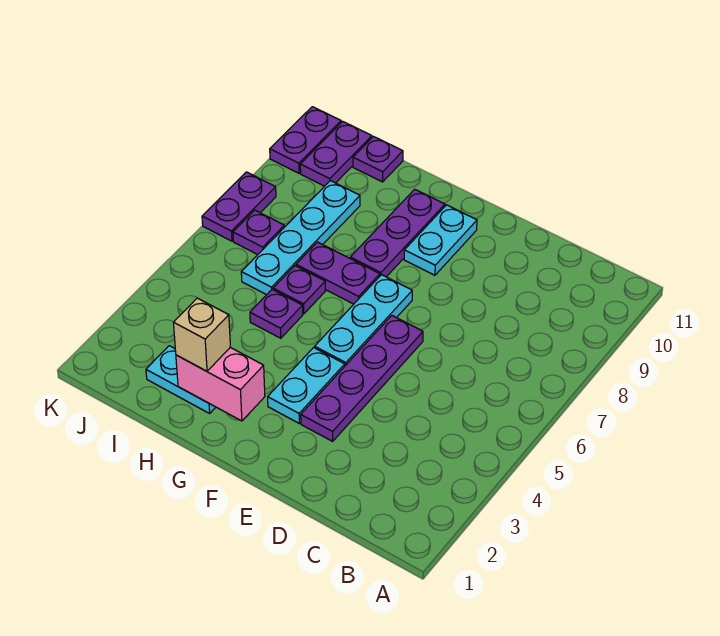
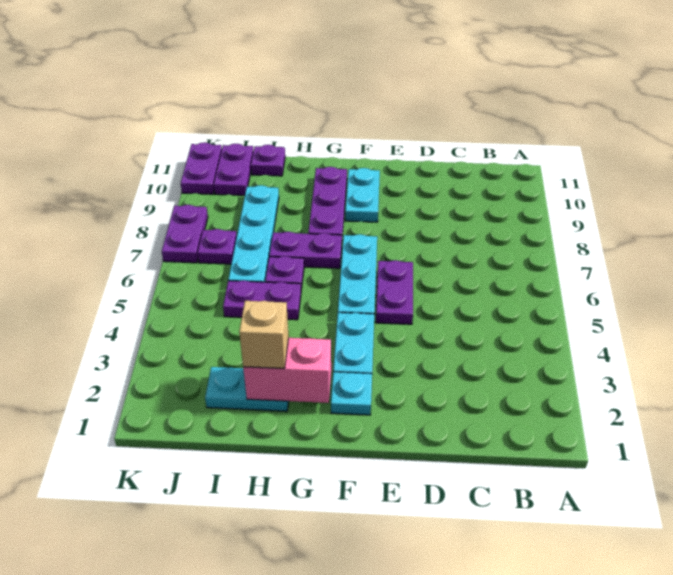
purple 1x4 plate [301,316,423,441] -> purple 1x2 plate [376,260,413,324]
none -> cyan 1x1 plate [331,372,372,415]
purple 1x1 plate [250,289,303,338] -> purple 1x2 plate [223,281,301,320]

